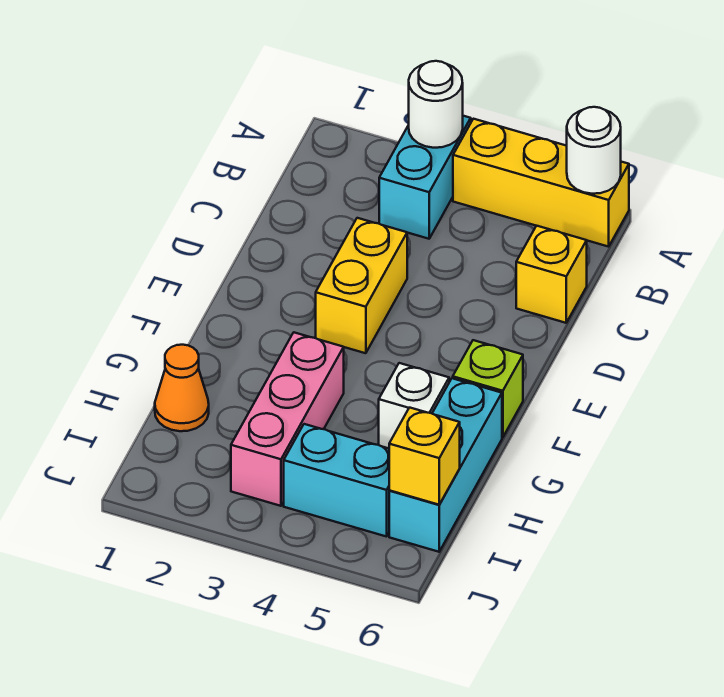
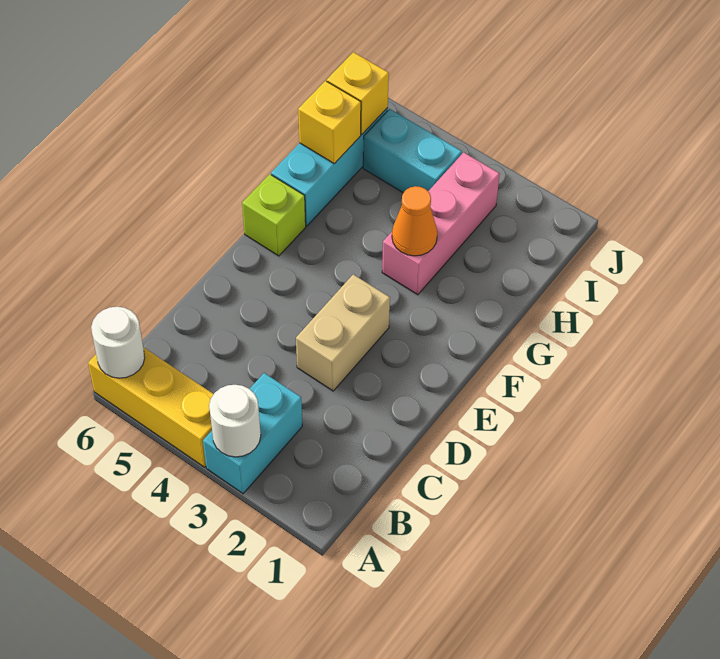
yellow 1x1 brick [516,226,587,323] -> yellow 1x1 brick moved to [298,81,361,164]
yellow 1x2 brick [316,218,407,353] -> tan 1x2 brick [296,274,390,391]
white 1x1 brick [379,363,449,448] -> none
orange 1x1 cone [155,345,209,431] -> orange 1x1 cone moved to [392,186,437,256]

